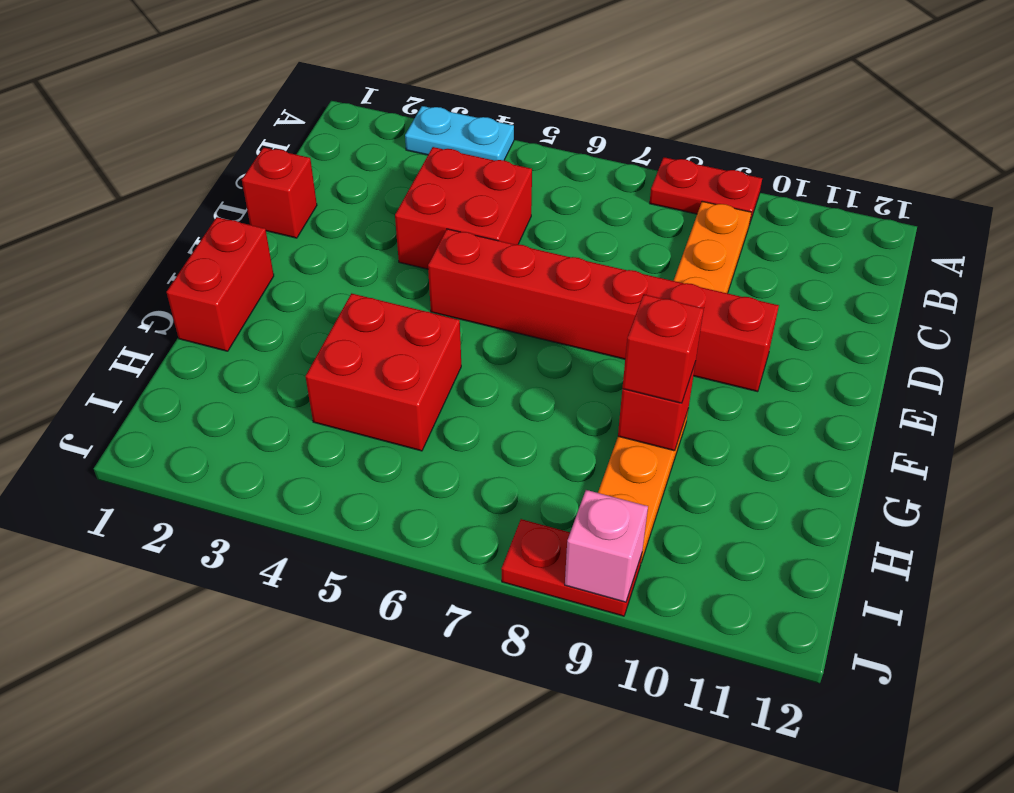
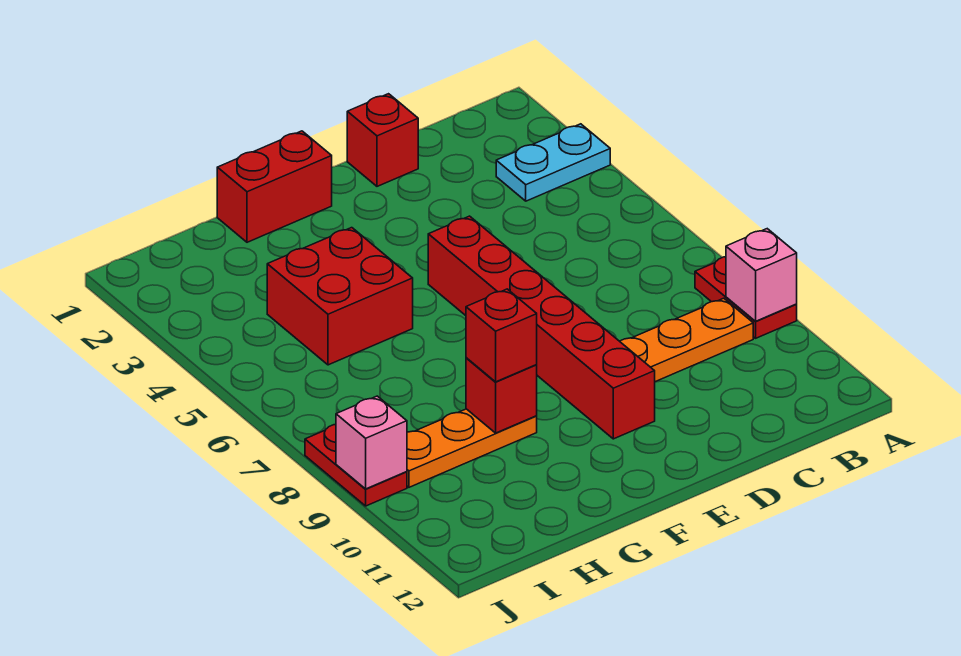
cyan 1x2 plate [405,106,514,161] -> cyan 1x2 plate turned to [496,124,610,201]
none -> pink 1x1 brick [726,229,797,321]
red 2x2 brick [395,147,532,269] -> none

